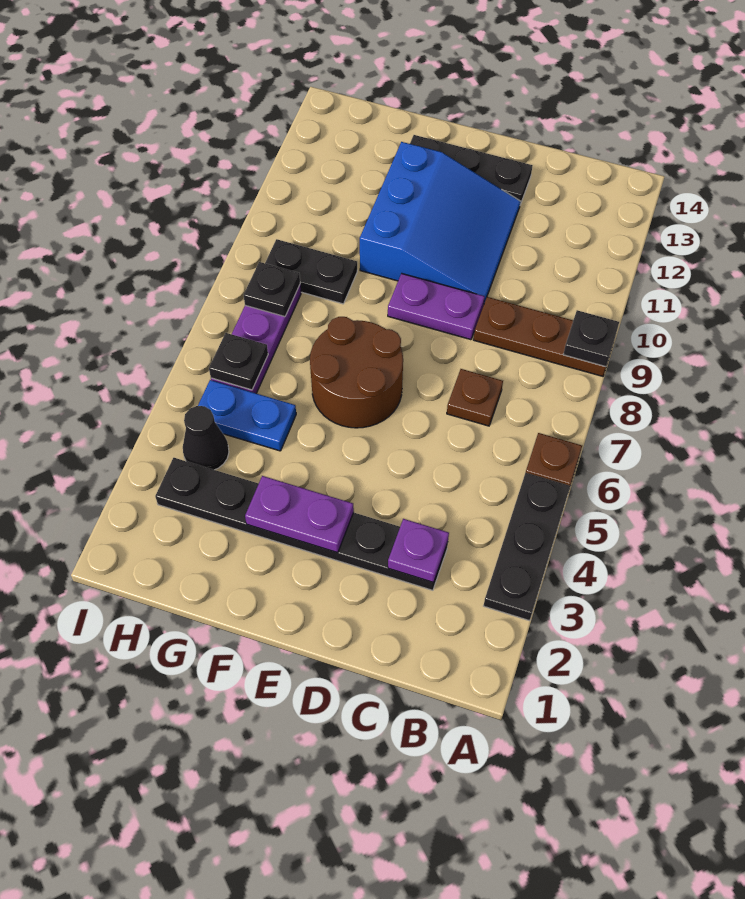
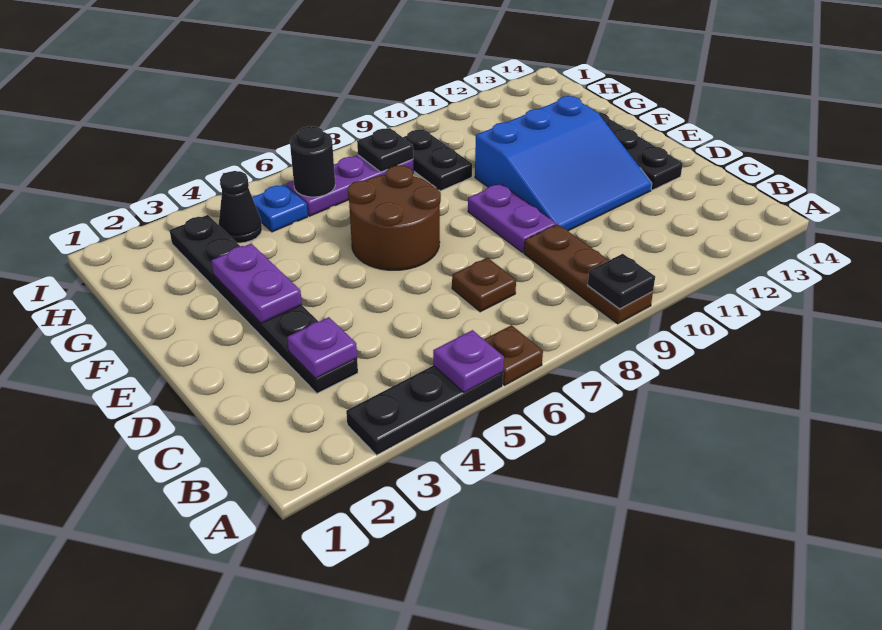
none -> purple 1x1 plate [433,330,504,393]
blue 1x2 plate [198,380,296,451] -> blue 1x1 plate [252,184,308,232]
black 1x1 plate [209,333,268,390] -> black 1x1 round brick [290,126,335,197]

